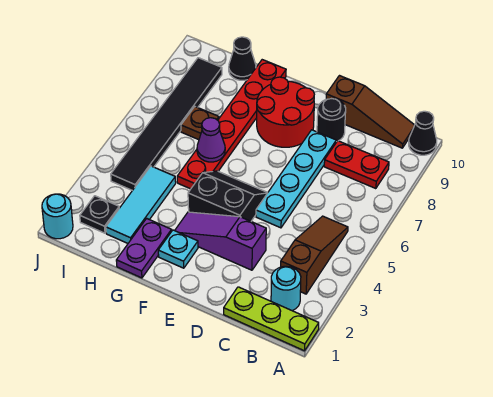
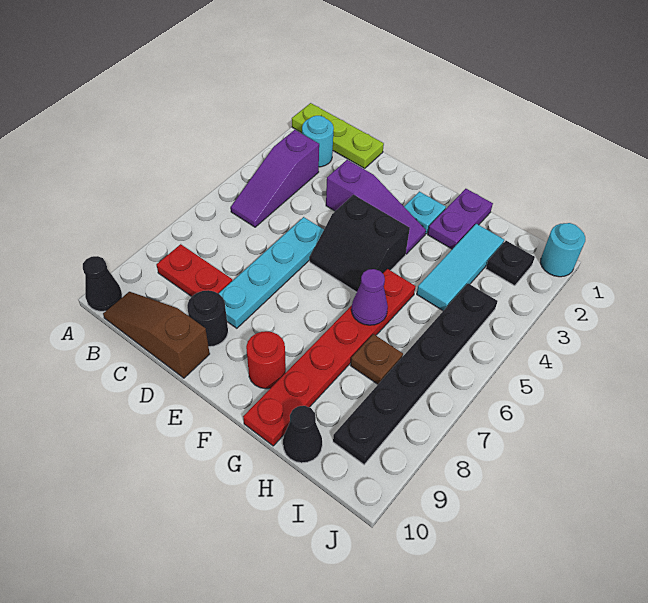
brown 1x3 slope [281,216,348,294] -> purple 1x3 slope [231,130,319,227]
red 2x2 round brick [257,77,314,147] -> red 1x1 round brick [246,331,286,389]
black 1x6 tile [111,58,222,190] -> black 1x6 plate [333,283,497,465]

